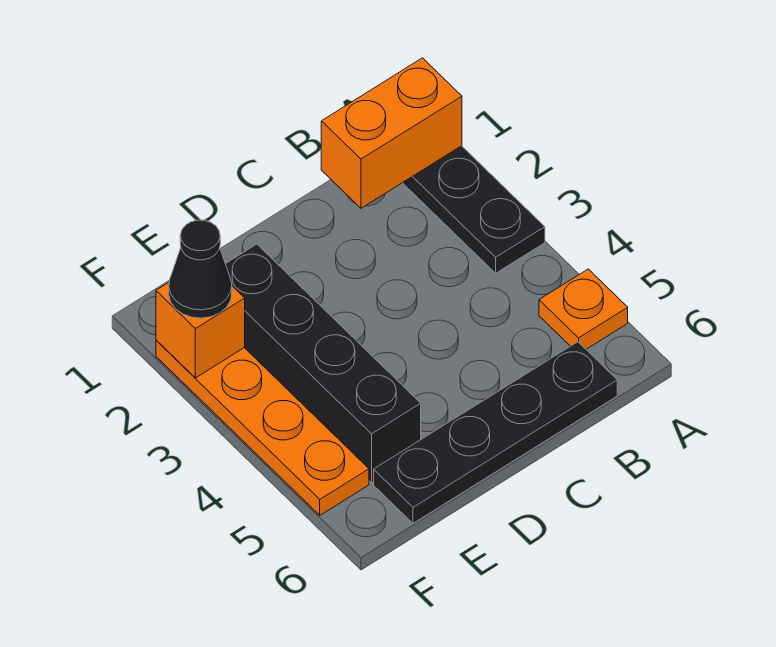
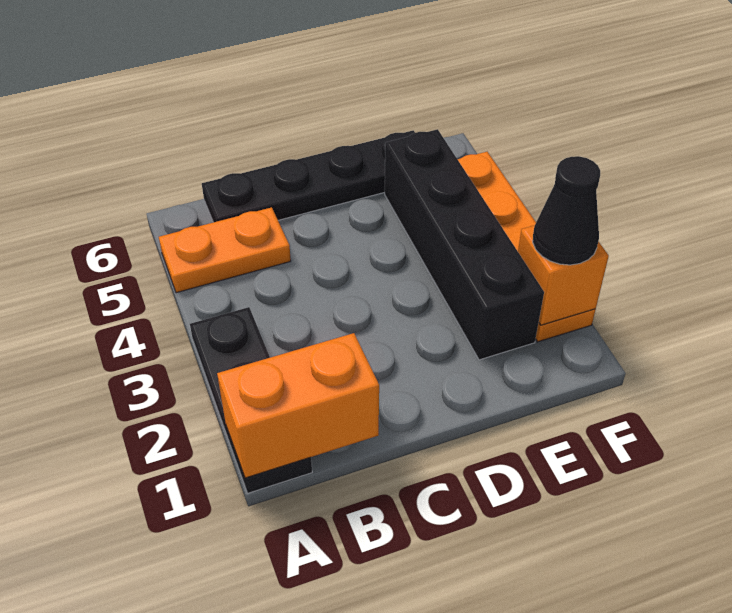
orange 1x1 plate [539,269,628,349] -> orange 1x2 plate [159,207,291,293]

